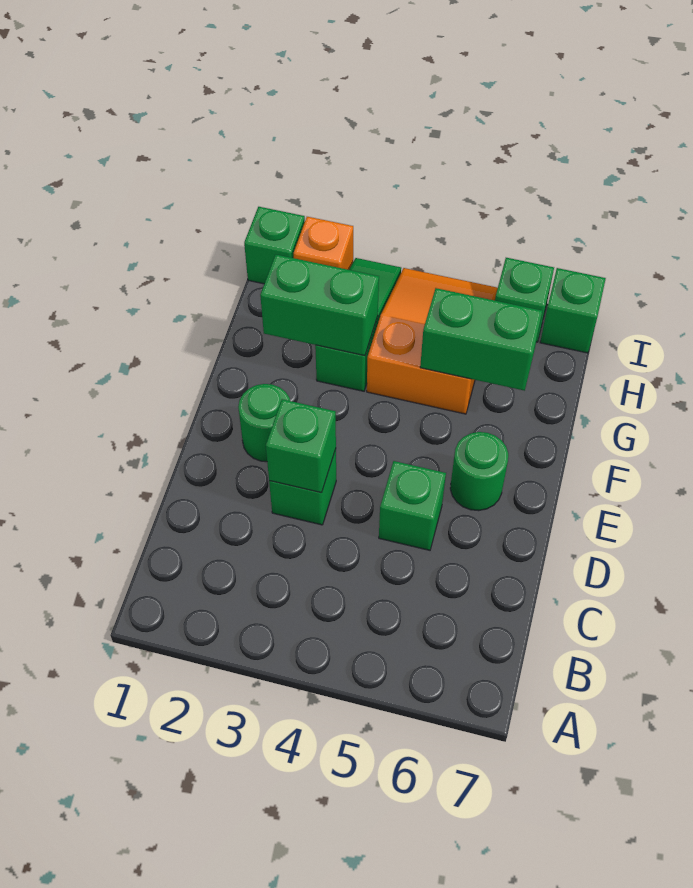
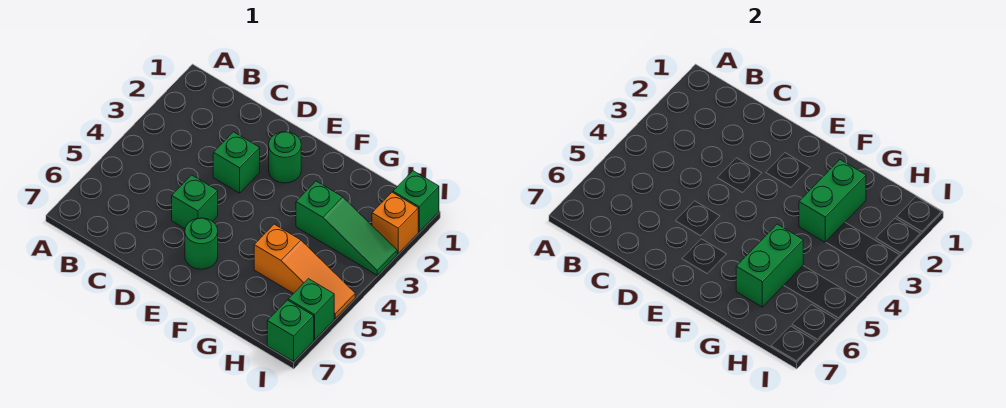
green 1x1 brick [266,399,336,493] -> none
orange 2x3 slope [367,268,498,414] -> orange 1x3 slope [254,224,355,318]

